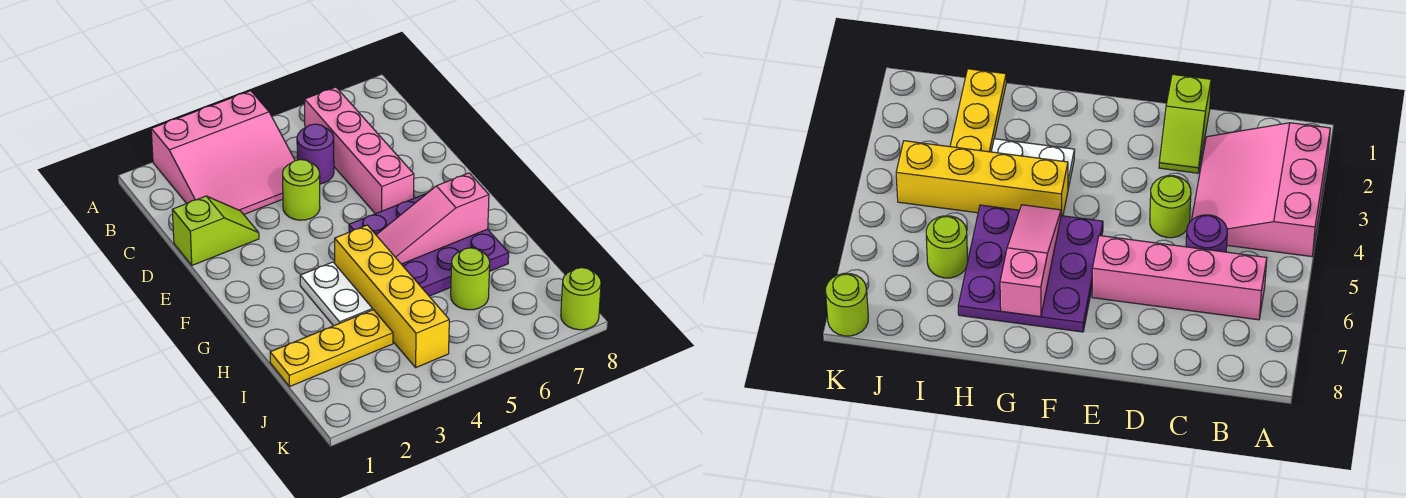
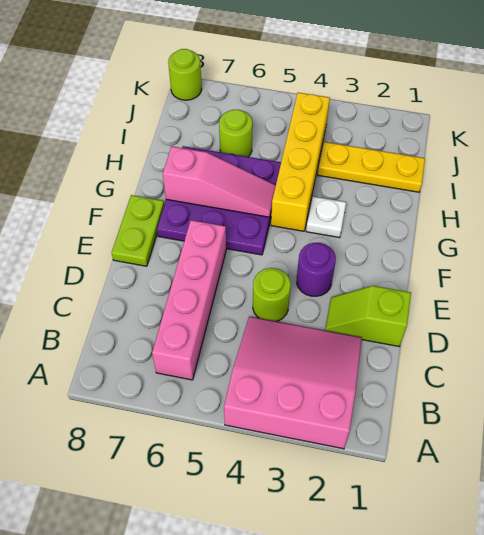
purple 1x1 round brick [297,124,334,184] -> purple 1x1 round brick moved to [297,243,336,296]
none -> lime 1x2 plate [112,195,164,266]
white 1x2 plate [300,262,373,326] -> white 1x1 plate [306,197,346,238]

